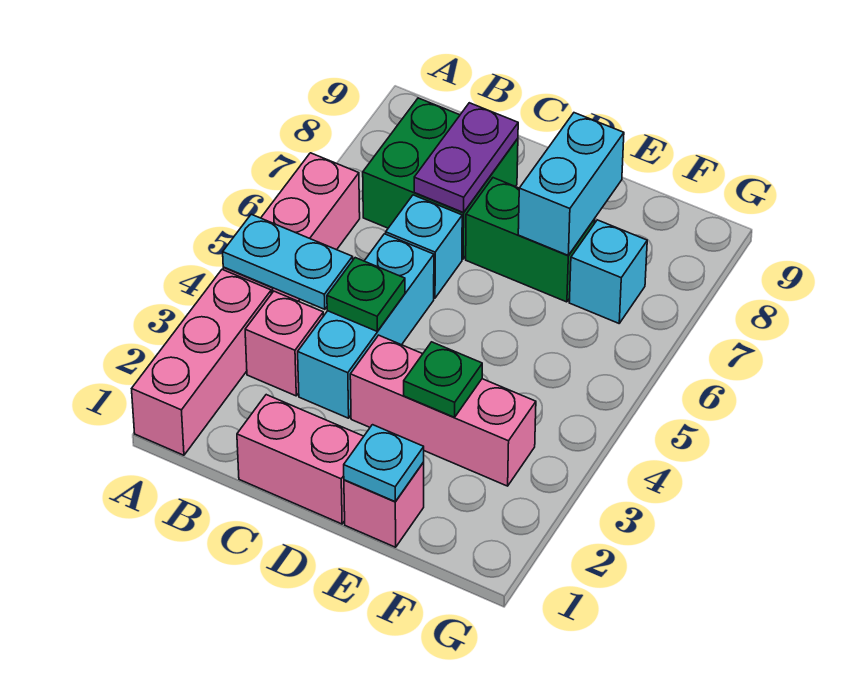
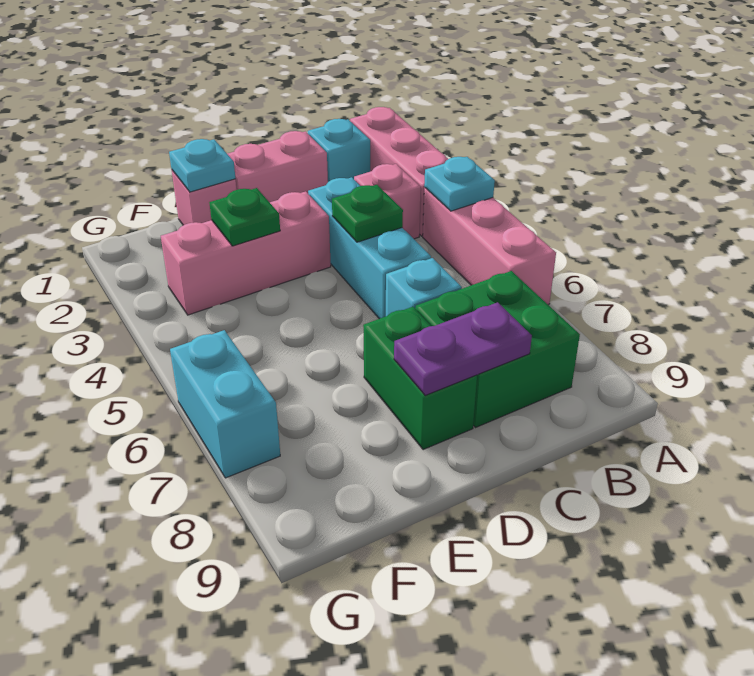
cyan 1x2 plate [223,214,353,309] -> cyan 1x1 plate [424,157,495,211]
purple 1x2 plate [414,103,518,213] -> purple 1x2 plate turned to [394,302,532,395]
green 1x2 brick [466,178,595,302] -> green 1x2 brick turned to [363,307,477,450]
cyan 1x2 brick [518,113,624,255] -> cyan 1x2 brick moved to [170,330,280,478]
cyan 1x1 brick [569,220,647,323] -> cyan 1x1 brick moved to [308,119,370,182]

